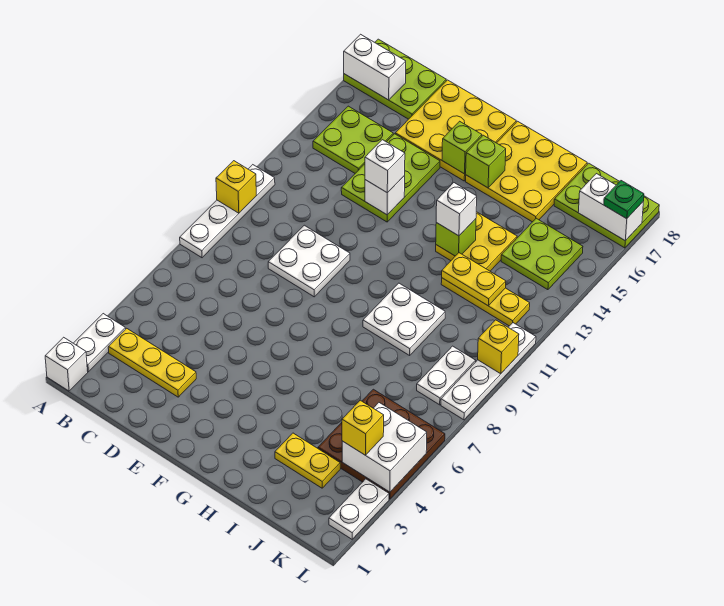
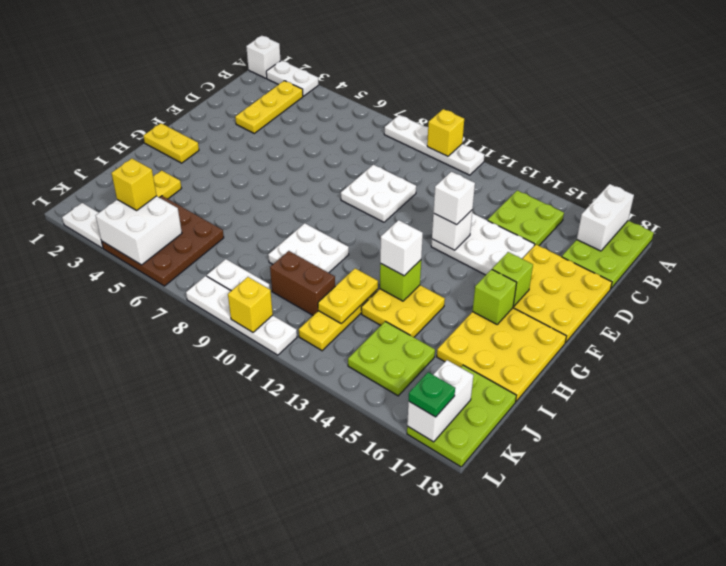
lime 2x3 plate [341,134,440,222] -> white 2x3 plate [431,213,535,275]
none -> yellow 1x2 plate [144,123,199,163]
none -> brown 1x2 brick [270,251,335,315]

